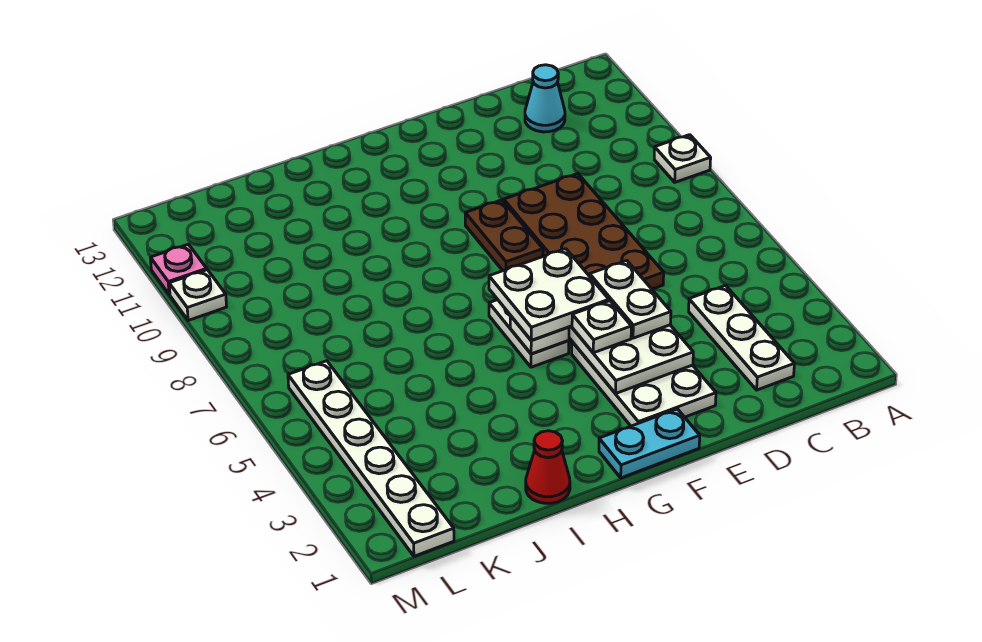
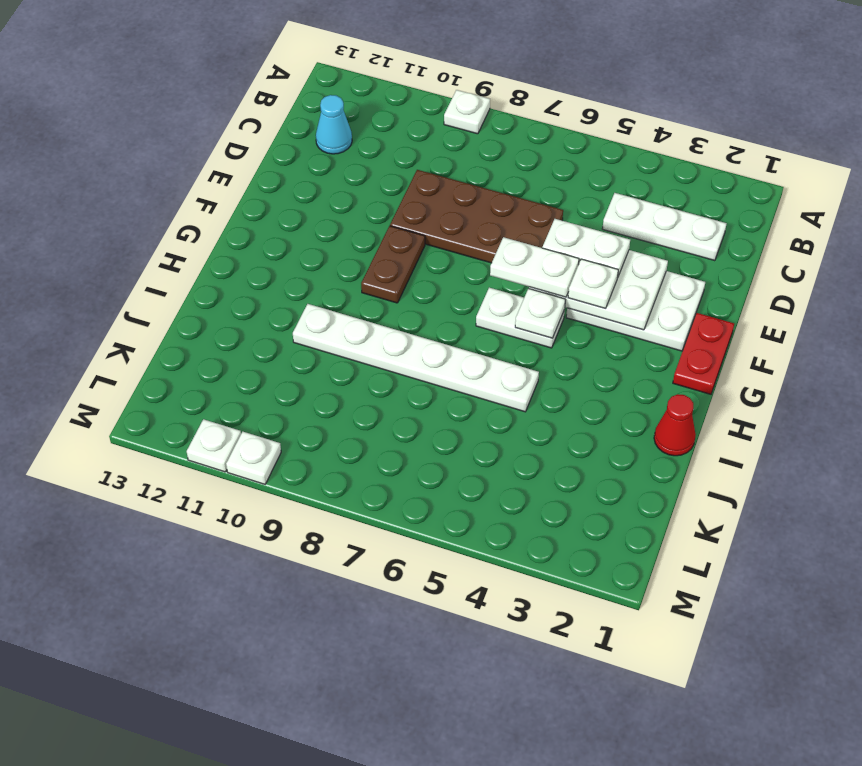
cyan 1x2 plate [599,409,700,478] -> red 1x2 plate [673,313,734,394]
white 2x2 plate [489,249,609,340] -> white 1x2 plate [490,237,579,297]
brown 1x2 plate [465,200,543,271] -> brown 1x2 plate turned to [361,226,425,303]
white 1x6 plate [288,361,454,556] -> white 1x6 plate moved to [293,304,539,412]
pink 1x1 plate [151,244,207,294] -> white 1x1 plate [187,419,241,472]

